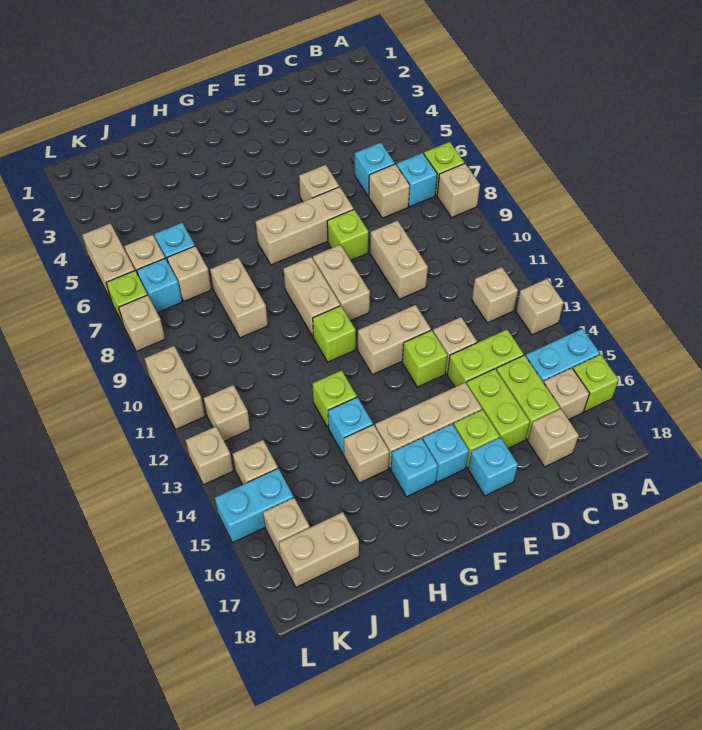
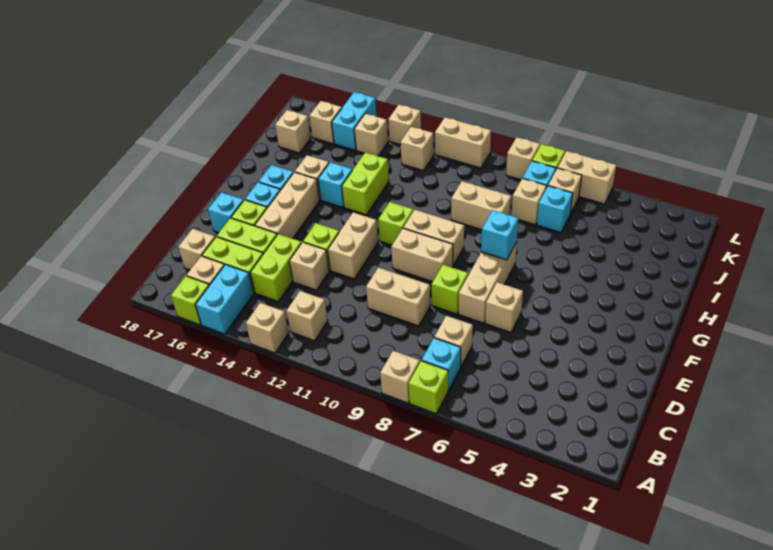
cyan 1x1 brick [355,143,395,196] -> cyan 1x1 brick moved to [481,210,518,260]
lime 1x1 brick [312,370,357,428] -> lime 1x2 brick [342,152,389,215]
tan 1x2 brick [279,512,359,587] -> tan 1x1 brick [275,110,311,153]

